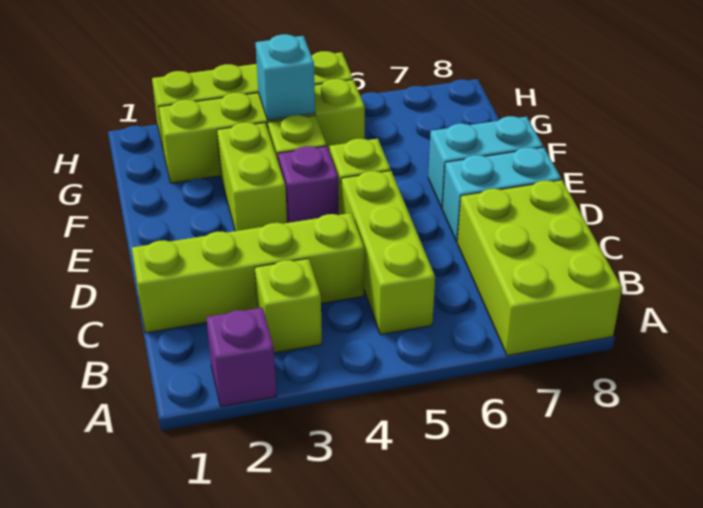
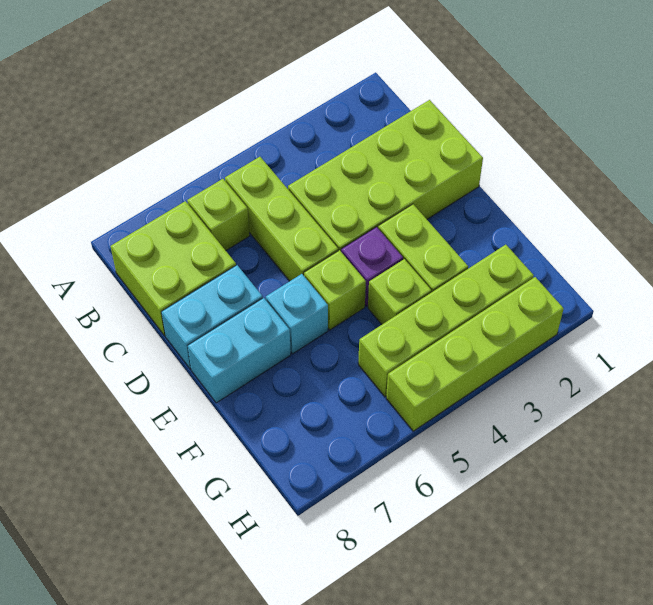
purple 1x1 brick [206,308,277,407] -> none
lime 2x3 brick [457,180,622,356] -> lime 2x2 brick [111,201,236,336]
lime 1x1 brick [255,258,322,353] -> lime 1x1 brick moved to [187,179,250,250]
lime 1x4 brick [132,213,364,333] -> lime 2x4 brick [288,100,483,251]
cyan 1x1 brick [256,34,315,120] -> cyan 1x1 brick moved to [266,274,328,354]

